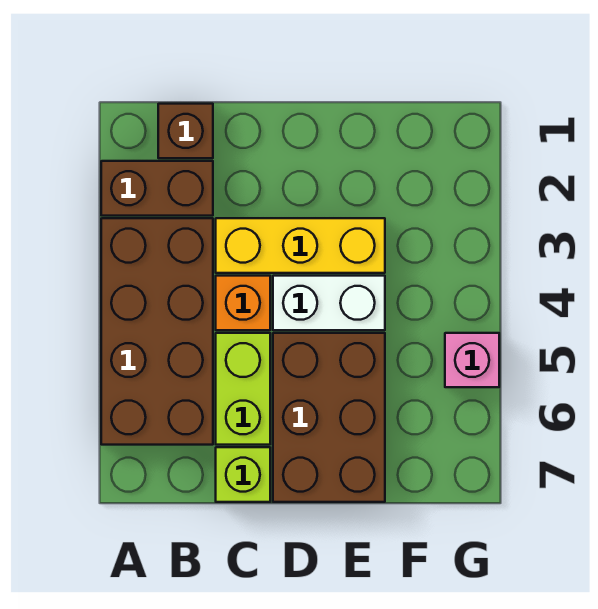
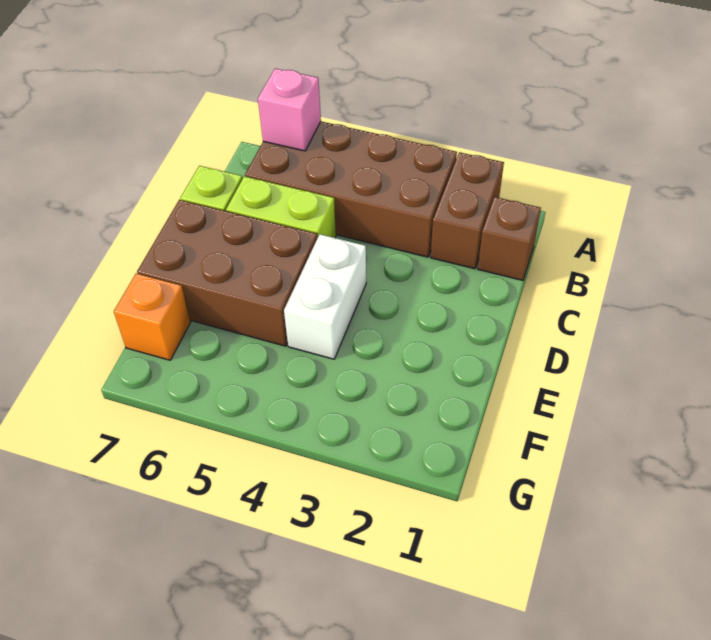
yellow 1x3 brick [216,218,385,273] -> none
orange 1x1 brick [216,276,270,330] -> orange 1x1 brick moved to [114,274,190,360]
pink 1x1 brick [445,333,499,387] -> pink 1x1 brick moved to [258,68,321,151]

